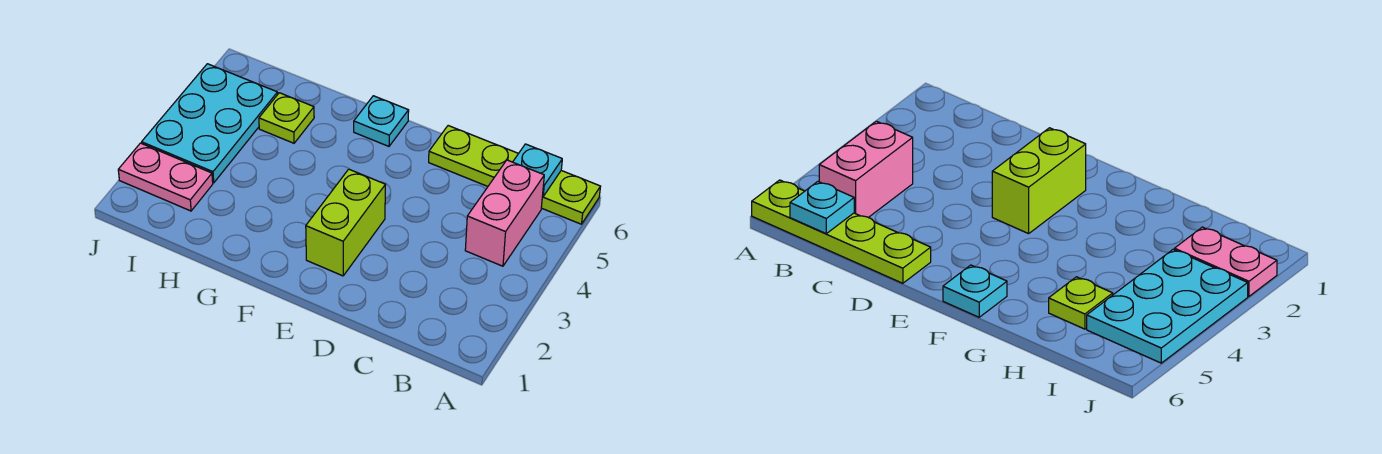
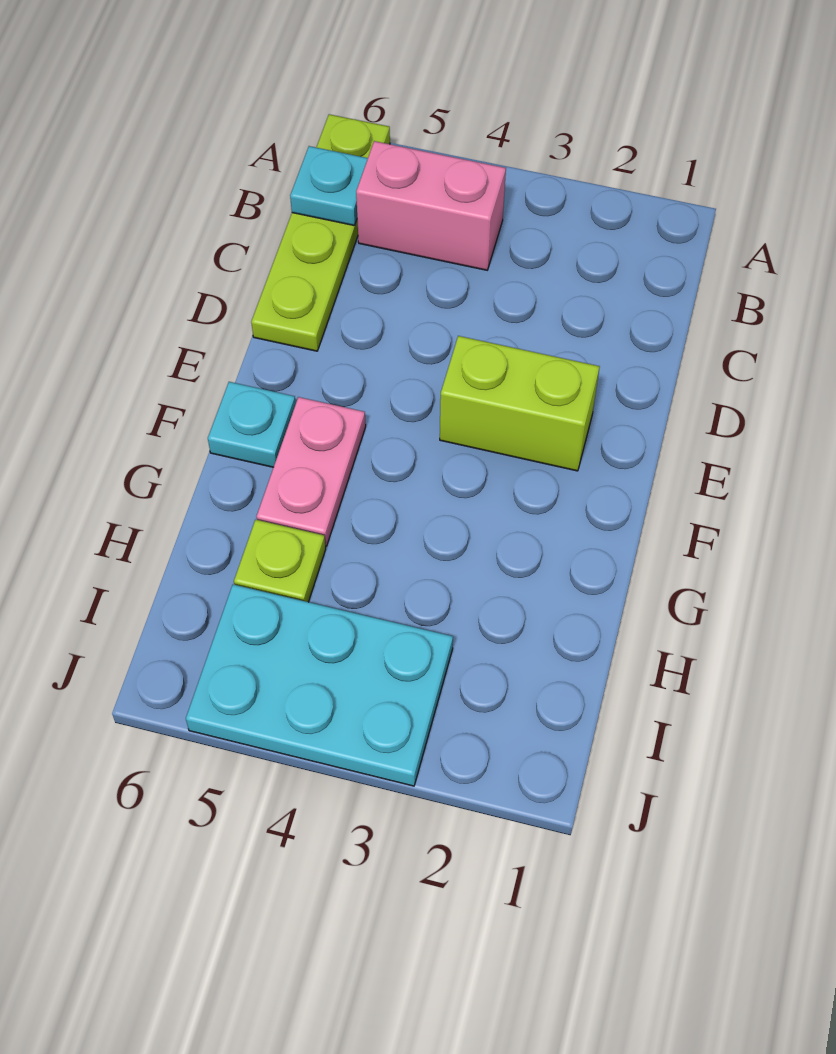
pink 1x2 plate [118,143,213,211] -> pink 1x2 plate moved to [256,397,366,546]

